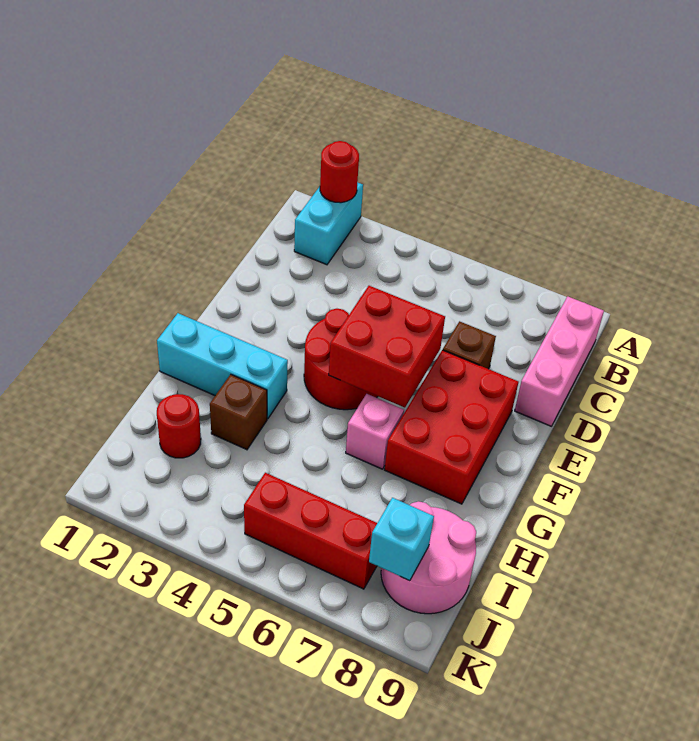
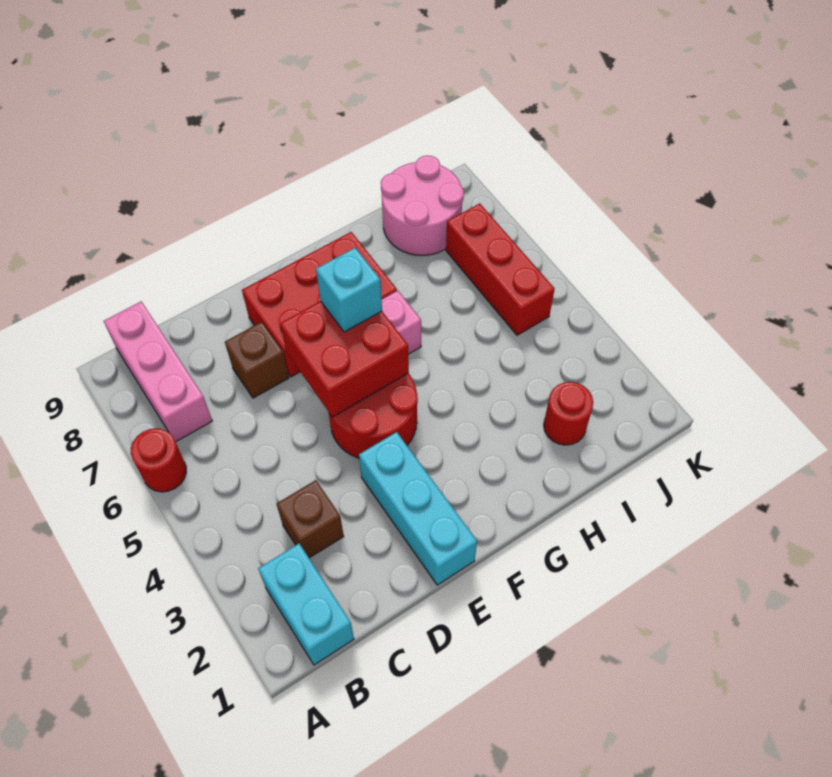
cyan 1x2 brick [294,182,363,265] -> cyan 1x2 brick turned to [258,544,354,665]
red 1x1 round brick [320,141,359,203] -> red 1x1 round brick moved to [131,428,186,492]
pink 1x3 brick [515,297,604,426] -> pink 1x3 brick turned to [104,302,212,442]
cyan 1x3 brick [157,313,288,419] -> cyan 1x3 brick moved to [359,432,477,585]
brown 1x1 brick [210,374,267,450] -> brown 1x1 brick moved to [277,480,344,558]
cyan 1x1 brick [369,498,434,581] -> cyan 1x1 brick moved to [316,248,382,332]

